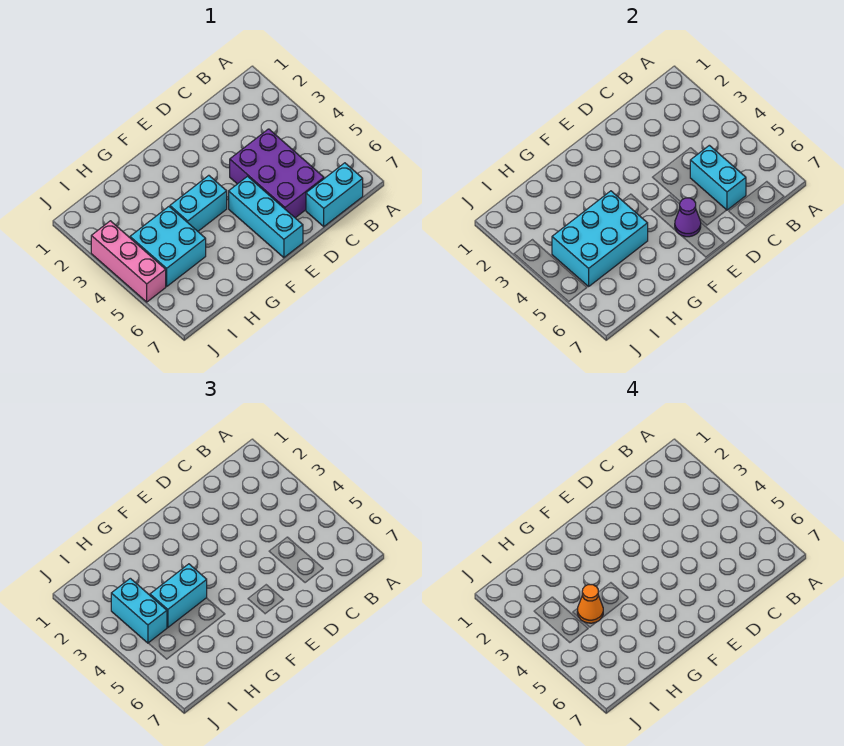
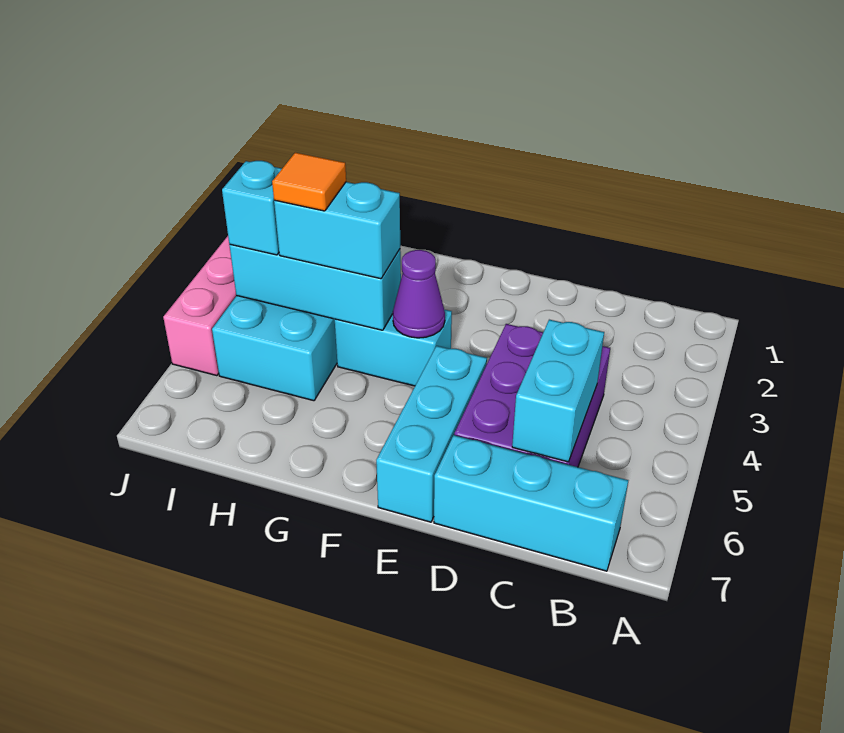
cyan 1x2 brick [306,163,363,227] -> cyan 1x3 brick [434,435,628,571]
purple 1x1 cone [675,198,701,237] -> purple 1x1 cone moved to [393,250,445,338]
cyan 2x3 brick [552,191,648,286] -> cyan 1x3 brick [229,244,401,330]
orange 1x1 cone [577,585,603,623] -> orange 1x1 tile [272,152,346,211]
cyan 1x2 brick [111,578,167,643] -> cyan 1x1 brick [222,161,282,255]

